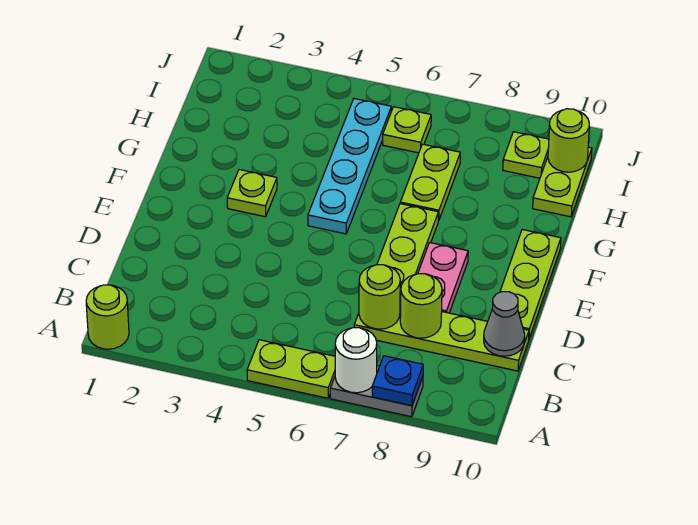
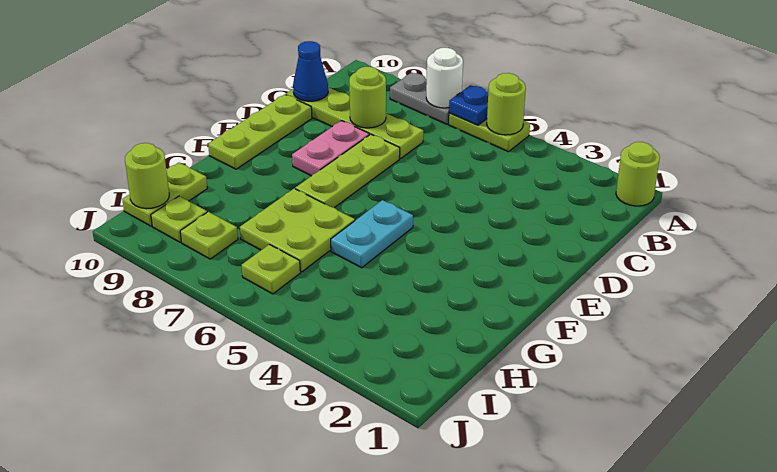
blue 1x1 plate [372,356,423,406] -> blue 1x1 plate moved to [449,85,488,125]
lime 1x1 round brick [359,265,400,329] -> lime 1x1 round brick moved to [487,73,526,135]
grey 1x1 cone [484,292,525,356] -> blue 1x1 cone [293,41,328,101]
lime 1x1 plate [227,170,277,217] -> lime 1x1 plate moved to [180,212,238,259]
cyan 1x4 plate [308,99,391,234] -> cyan 1x2 plate [331,200,413,268]
lime 1x2 plate [400,144,460,221] -> lime 2x2 plate [240,189,355,272]

